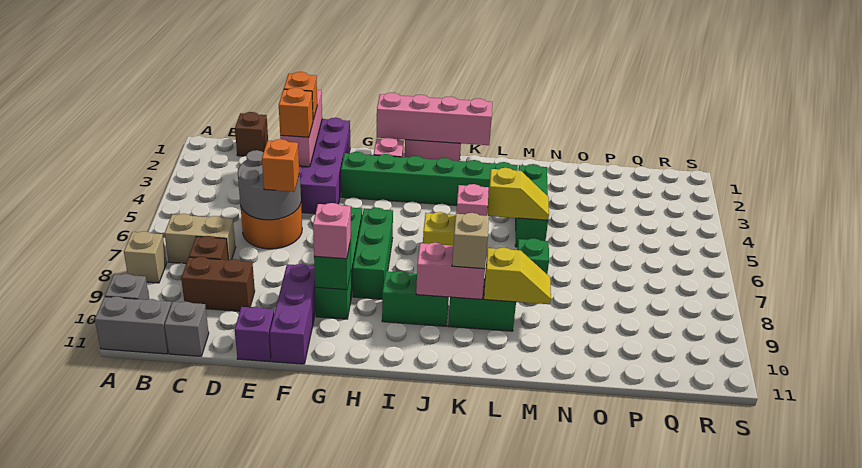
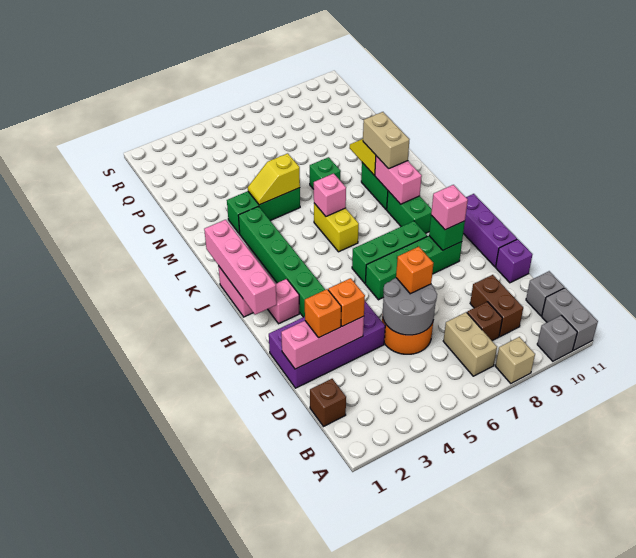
purple 1x3 brick [270,264,316,364] -> purple 1x3 brick turned to [463,194,517,267]
tan 1x1 brick [452,213,489,269] -> tan 1x2 brick [363,112,410,169]
yellow 1x2 slope [488,168,549,220] -> yellow 1x2 slope turned to [248,153,300,205]

